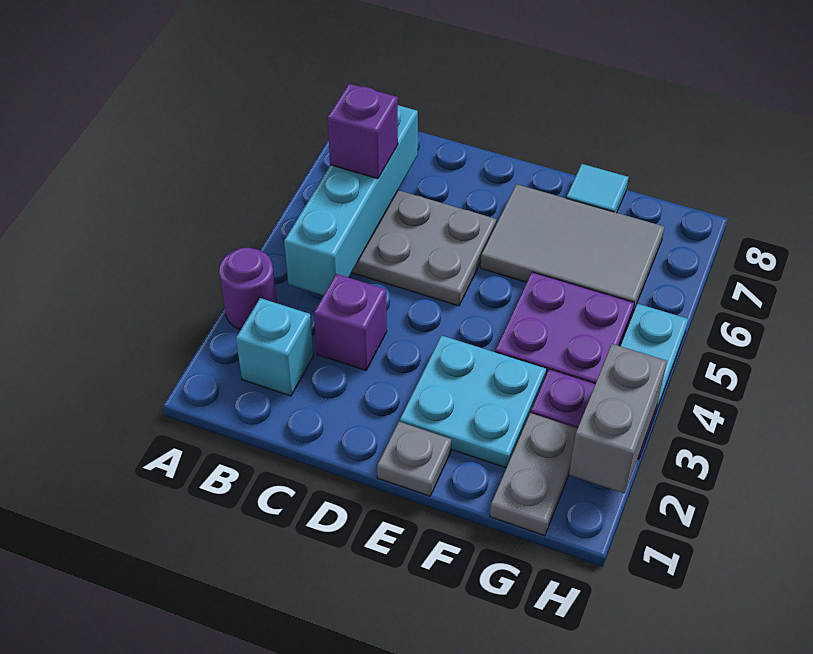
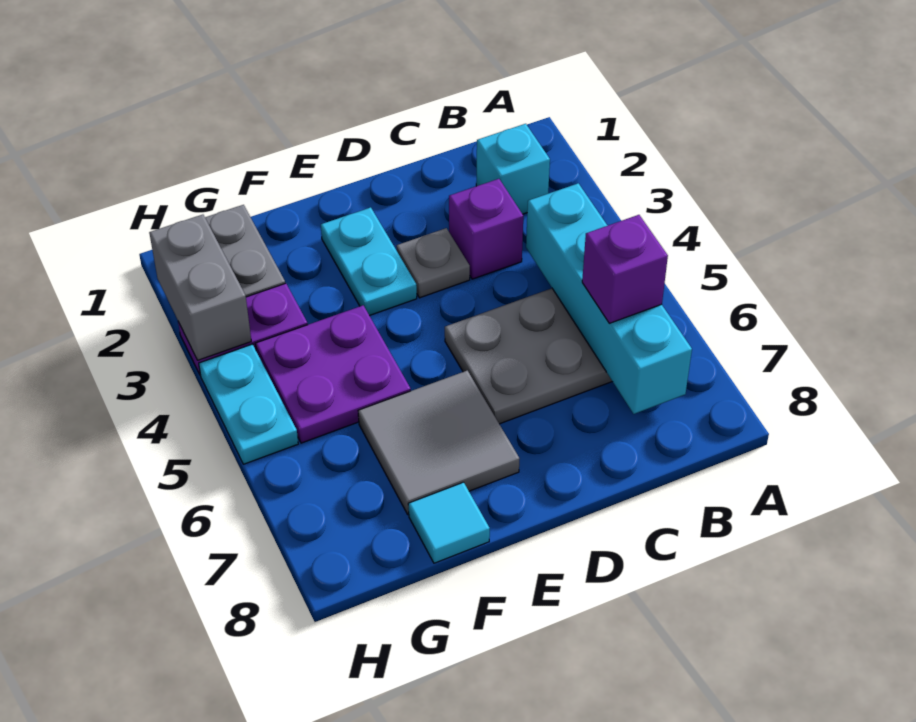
purple 1x1 round brick [219,248,277,330] -> none
grey 1x1 plate [377,422,451,496] -> grey 1x1 plate moved to [396,228,470,298]
cyan 2x2 plate [400,335,546,468] -> cyan 1x2 plate [321,207,417,316]
grey 2x3 tile [481,184,664,314] -> grey 2x2 tile [358,371,520,515]

